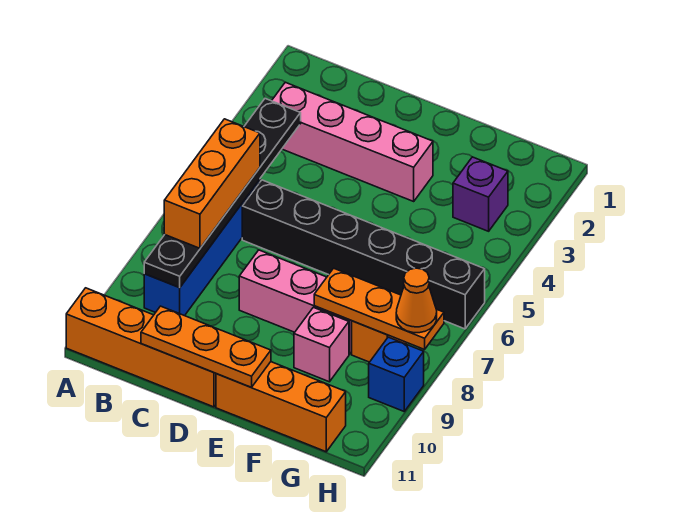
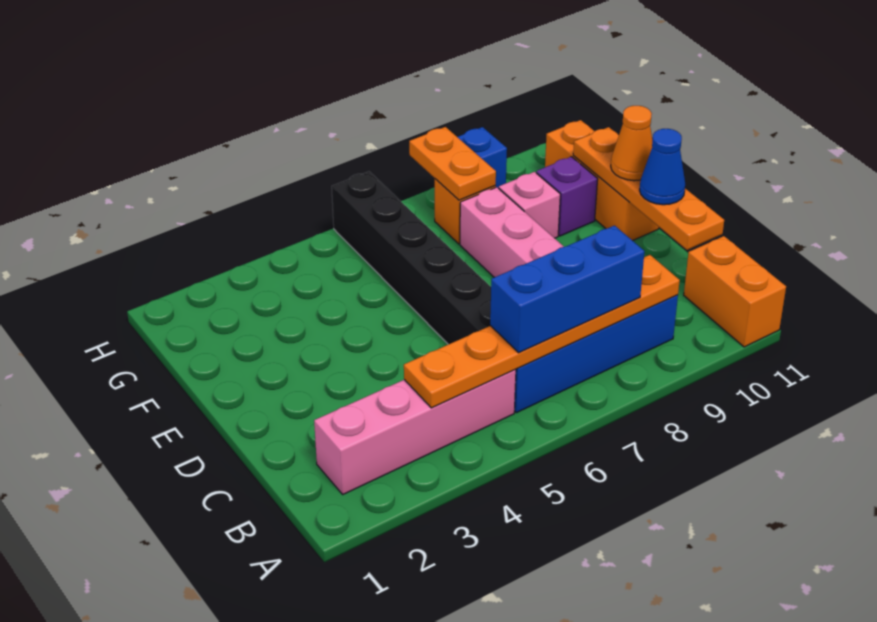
orange 1x4 brick [66,288,216,407] -> orange 1x2 brick [684,236,786,347]
pink 1x4 brick [272,82,433,201] -> pink 1x4 brick turned to [314,370,516,494]
black 1x6 plate [144,99,301,288] -> orange 1x6 plate [404,255,680,408]
orange 1x3 brick [164,119,260,248] -> blue 1x3 brick [490,226,645,353]
orange 1x3 plate [141,306,271,387] -> orange 1x4 plate [573,127,724,250]
none -> blue 1x1 cone [640,129,685,205]
orange 1x3 plate [314,268,444,349] -> orange 1x2 plate [409,127,496,200]
purple 1x1 brick [453,157,508,231] -> purple 1x1 brick moved to [536,157,598,236]
orange 1x1 cone [396,268,437,333] -> orange 1x1 cone moved to [611,106,652,181]

